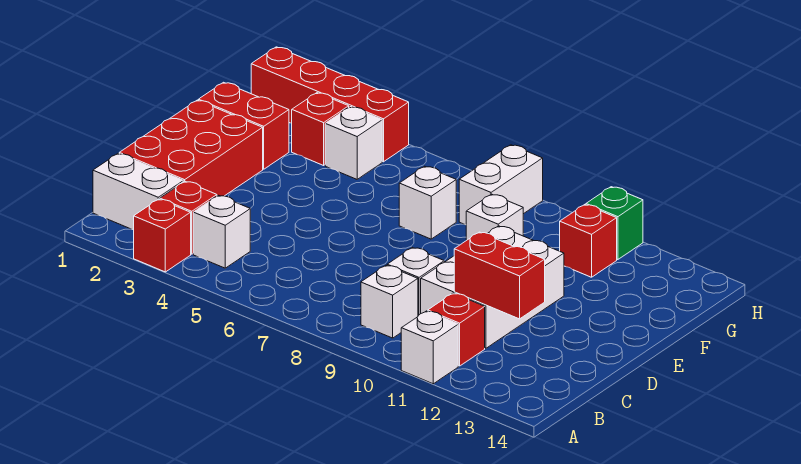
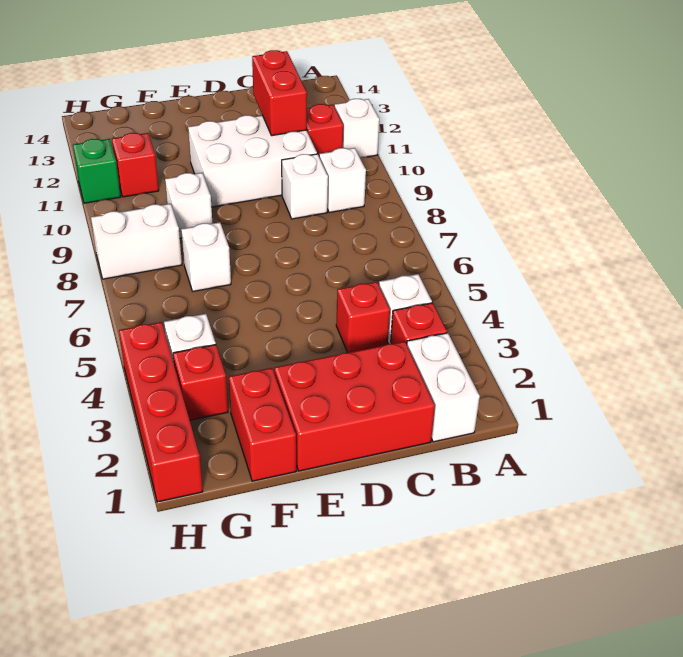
red 1x1 brick [134,199,191,272] -> red 1x1 brick moved to [336,282,390,353]

